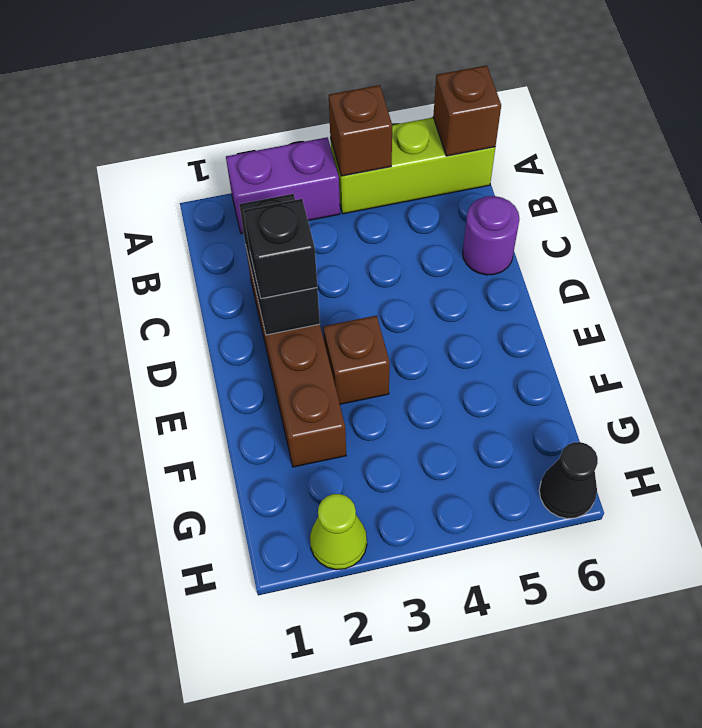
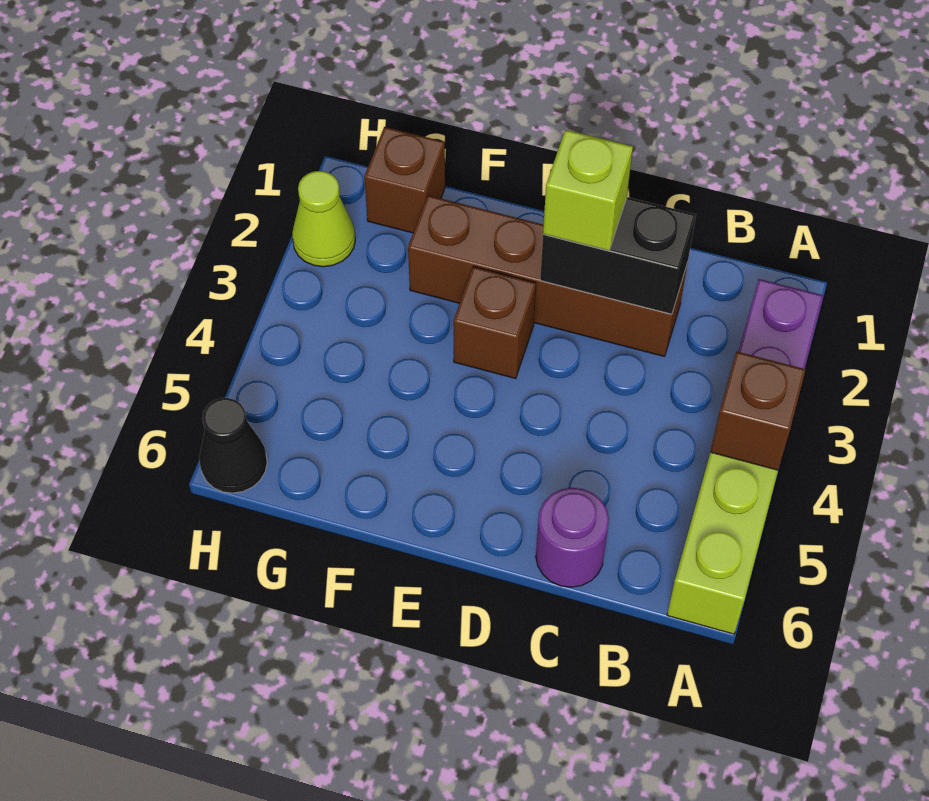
brown 1x1 brick [433,65,501,156] -> brown 1x1 brick moved to [364,127,445,233]
black 1x1 brick [244,199,317,299] -> lime 1x1 brick [543,130,633,251]

